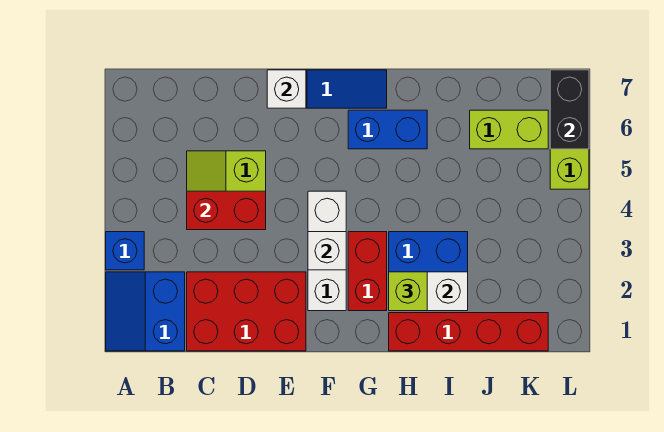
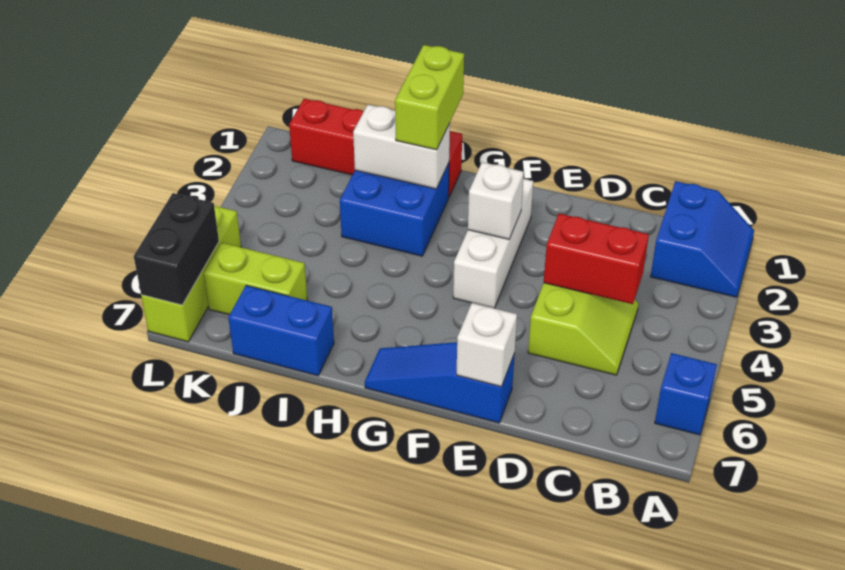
blue 1x1 brick [106,232,144,270] -> blue 1x1 brick moved to [655,353,717,435]
red 2x3 brick [187,272,306,351] -> none
red 1x2 brick [348,232,387,311] -> none
blue 1x2 brick [348,110,427,149] -> blue 1x2 brick moved to [228,285,334,376]
lime 1x1 brick [389,272,427,311] -> lime 1x2 brick [395,45,464,150]

